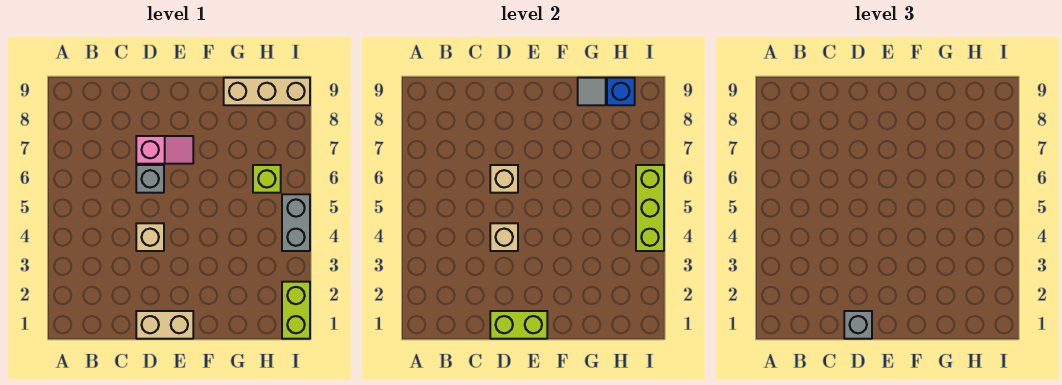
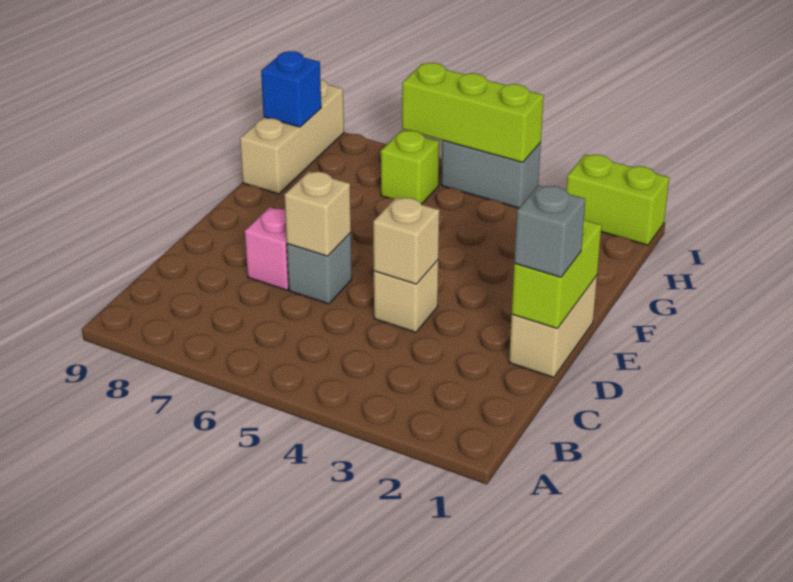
grey 1x1 tile [578,78,606,105] -> none

